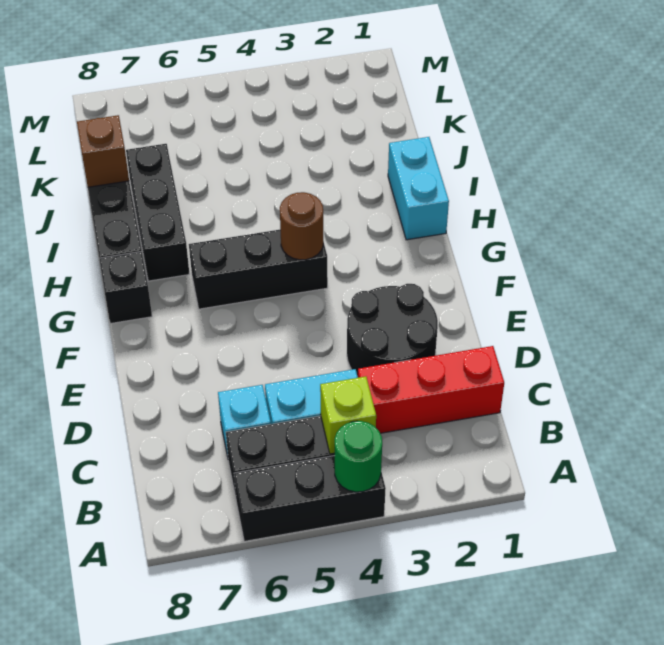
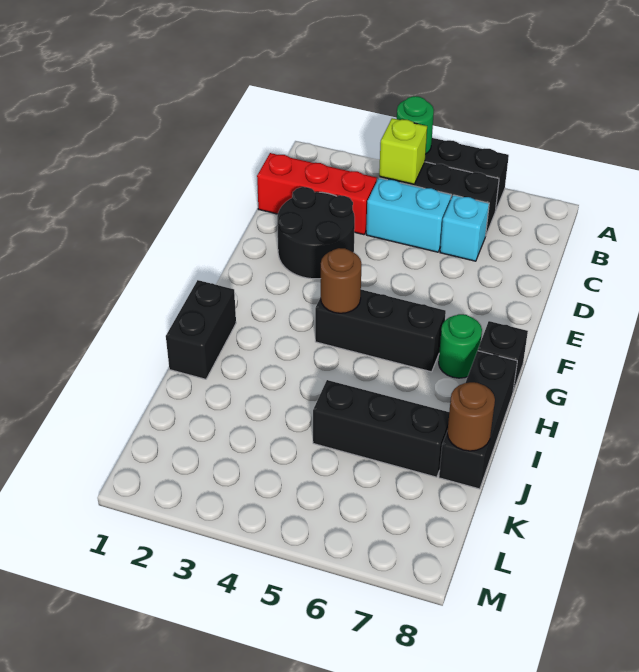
none -> green 1x1 round brick [439,314,482,378]
cyan 1x2 brick [388,137,449,240] -> black 1x2 brick [166,280,236,379]
black 1x3 brick [126,144,189,281] -> black 1x3 brick turned to [313,380,449,477]
brown 1x1 brick [77,115,129,187] -> brown 1x1 round brick [447,382,495,451]

